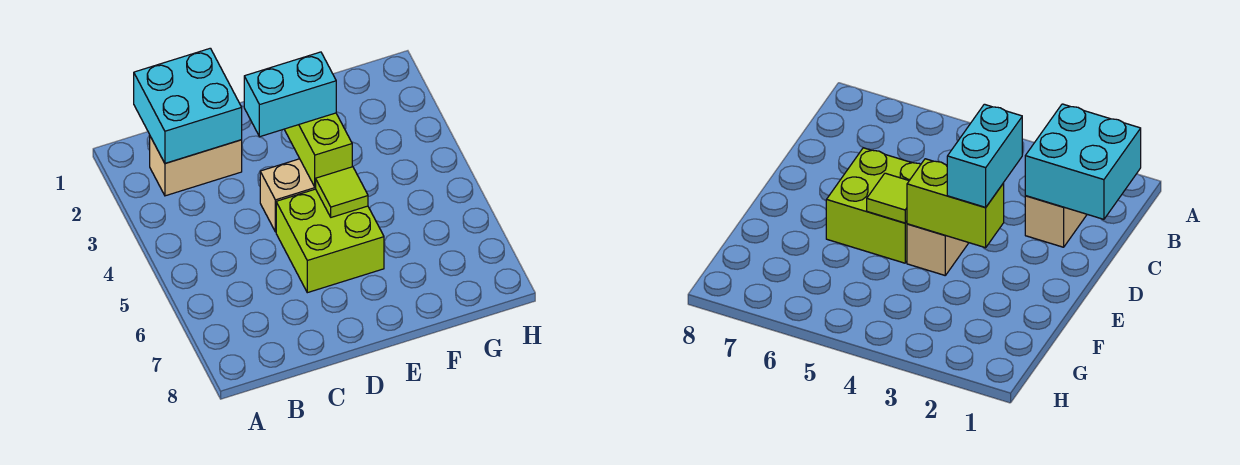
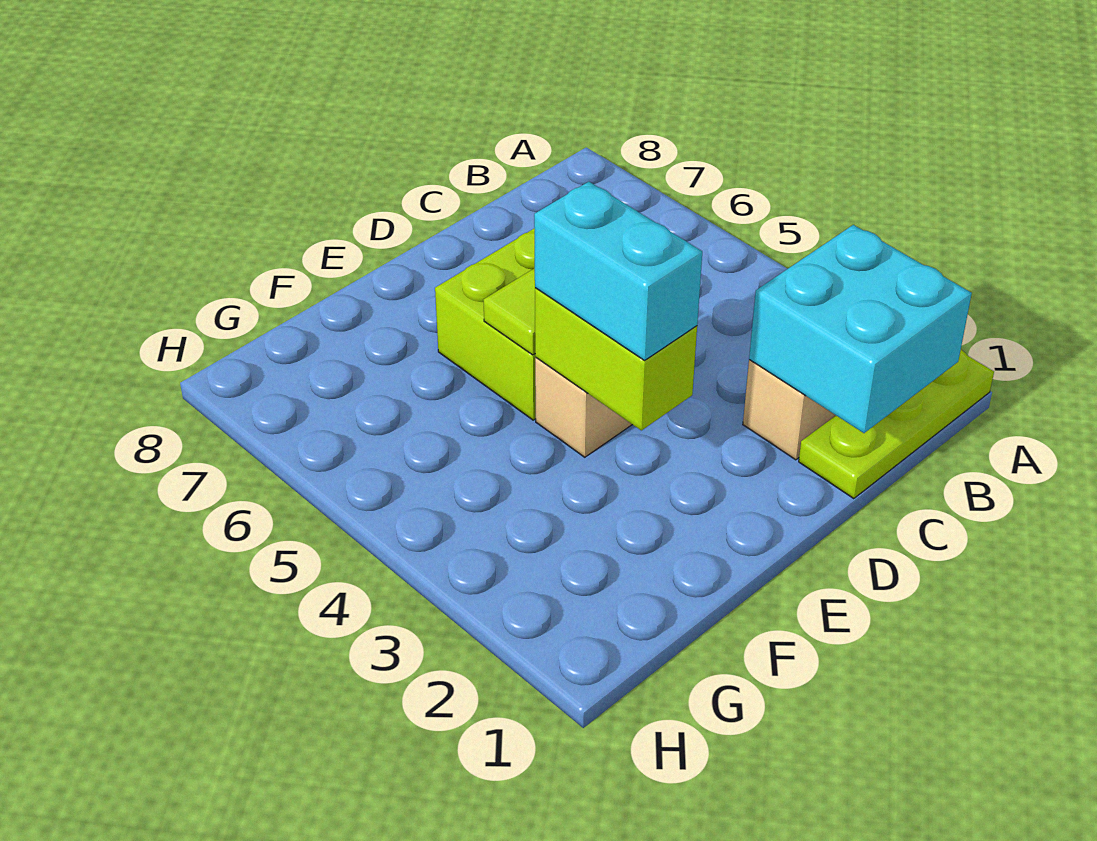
none -> lime 1x3 plate [799,350,994,499]
cyan 1x2 brick [244,52,336,137] -> cyan 1x2 brick turned to [534,182,702,360]

